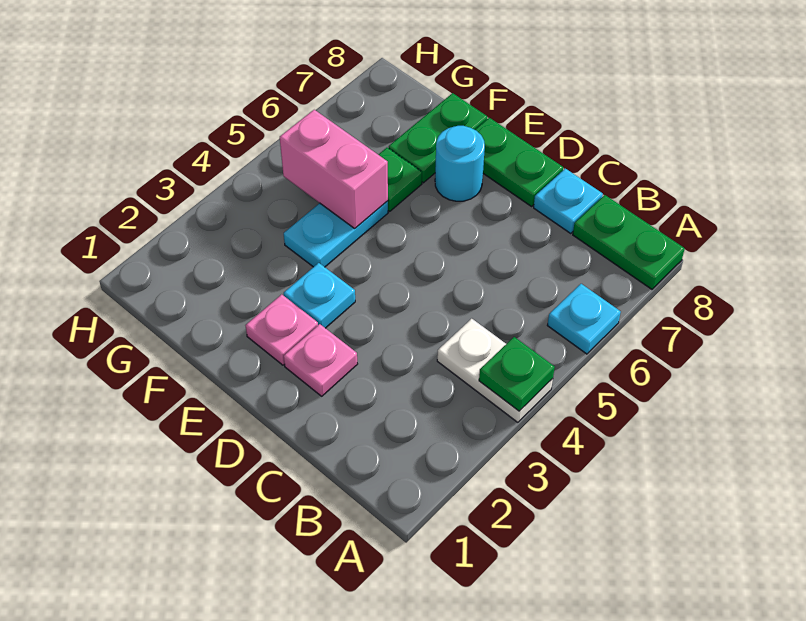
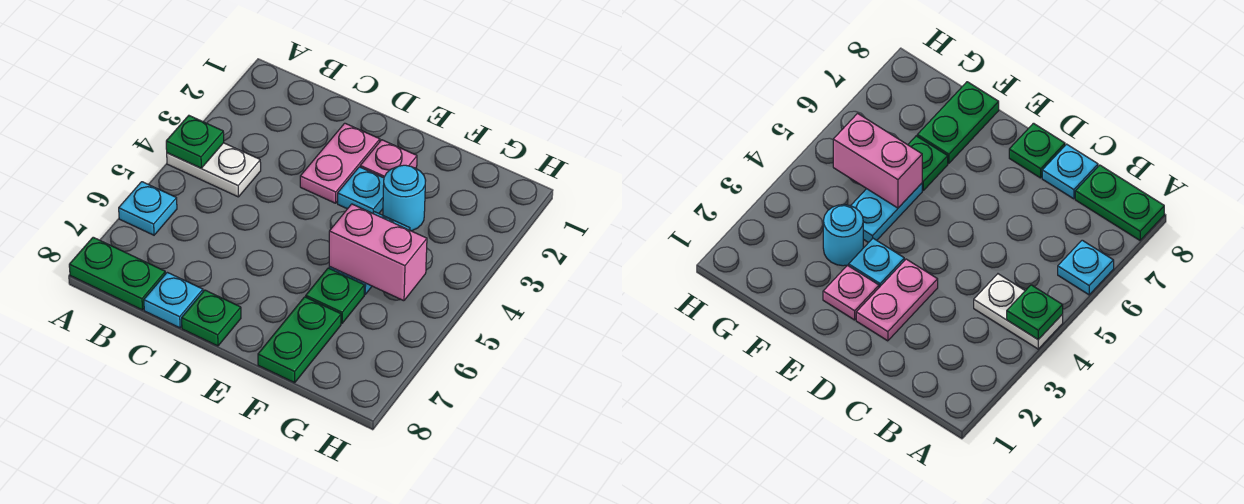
pink 1x1 plate [284,324,357,396] -> pink 1x2 plate [300,123,380,203]
green 1x2 plate [475,118,563,206] -> green 1x1 plate [182,290,241,346]
cyan 1x1 round brick [435,126,485,201] -> cyan 1x1 round brick moved to [383,165,426,231]

